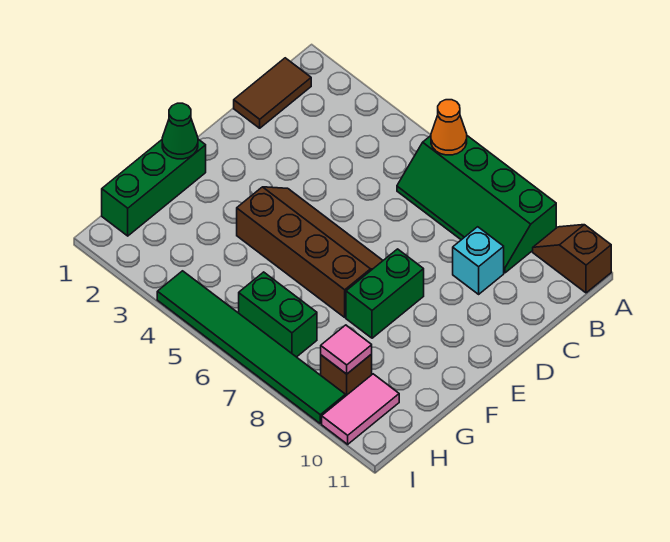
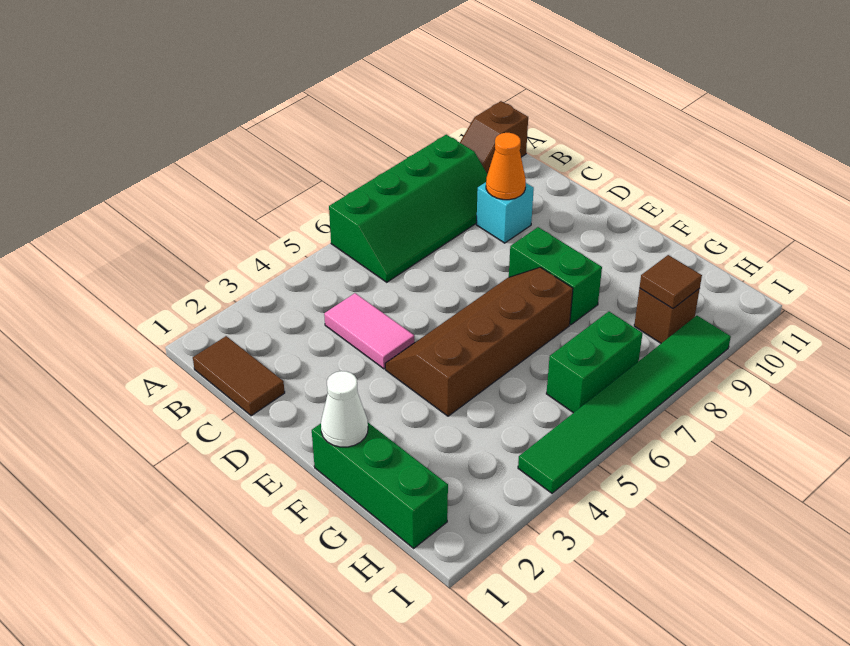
orange 1x1 cone [431,100,467,155] -> orange 1x1 cone moved to [486,133,526,200]
green 1x1 cone [162,103,198,159] -> white 1x1 cone [321,371,368,447]
pink 1x1 tile [321,325,372,374] -> brown 1x1 tile [639,255,702,308]
pink 1x2 tile [322,374,399,444] -> pink 1x2 tile moved to [324,293,415,369]

